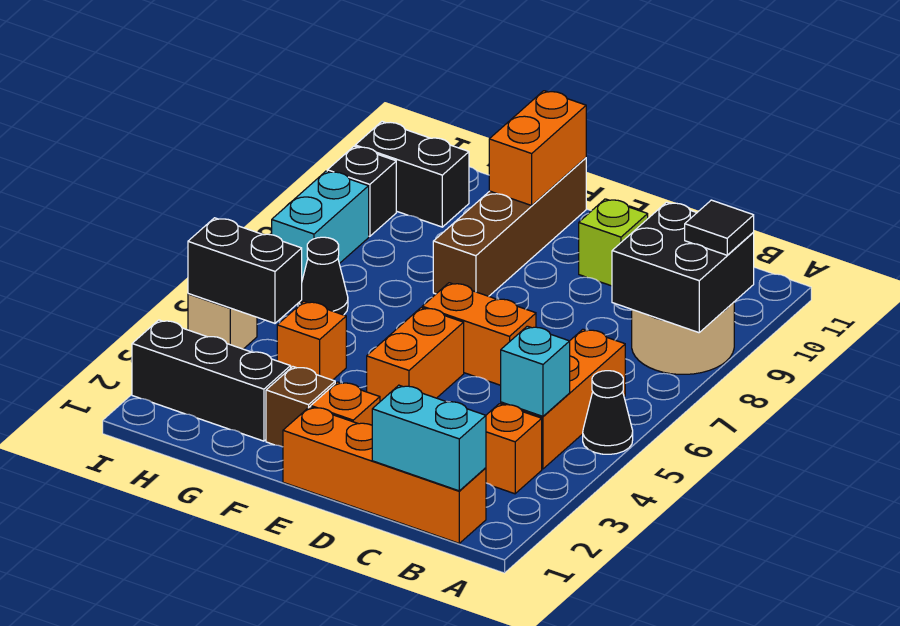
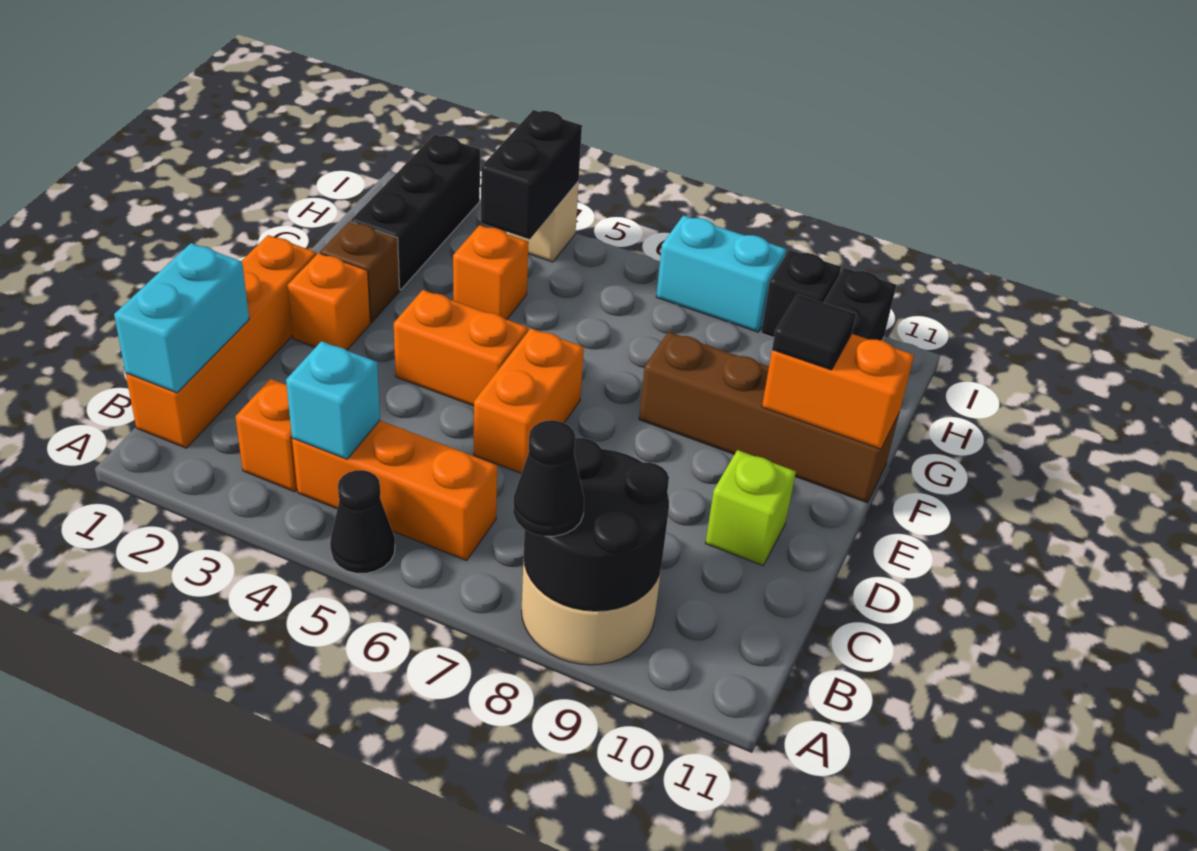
black 2x2 brick [612,202,754,333] -> black 2x2 round brick [524,438,669,611]
black 1x1 tile [685,200,754,255] -> black 1x1 tile moved to [772,294,856,370]
black 1x1 cone [298,237,348,315] -> black 1x1 cone moved to [513,420,584,536]

